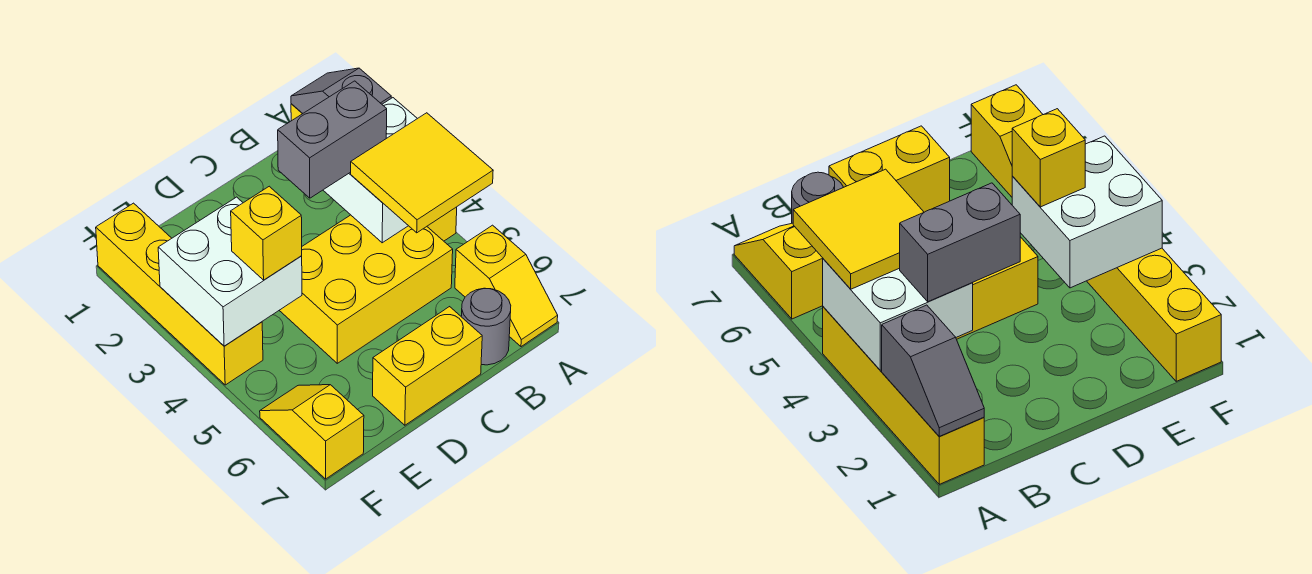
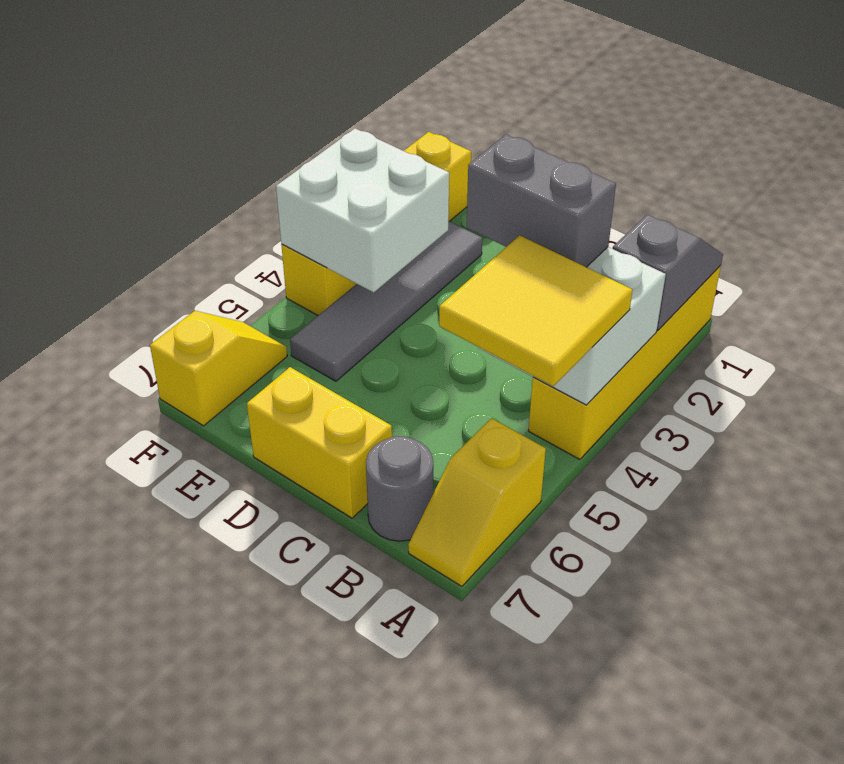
yellow 2x3 brick [279,215,453,363] -> none
none -> grey 1x4 tile [290,221,482,381]
yellow 1x1 brick [231,186,302,280] -> none

